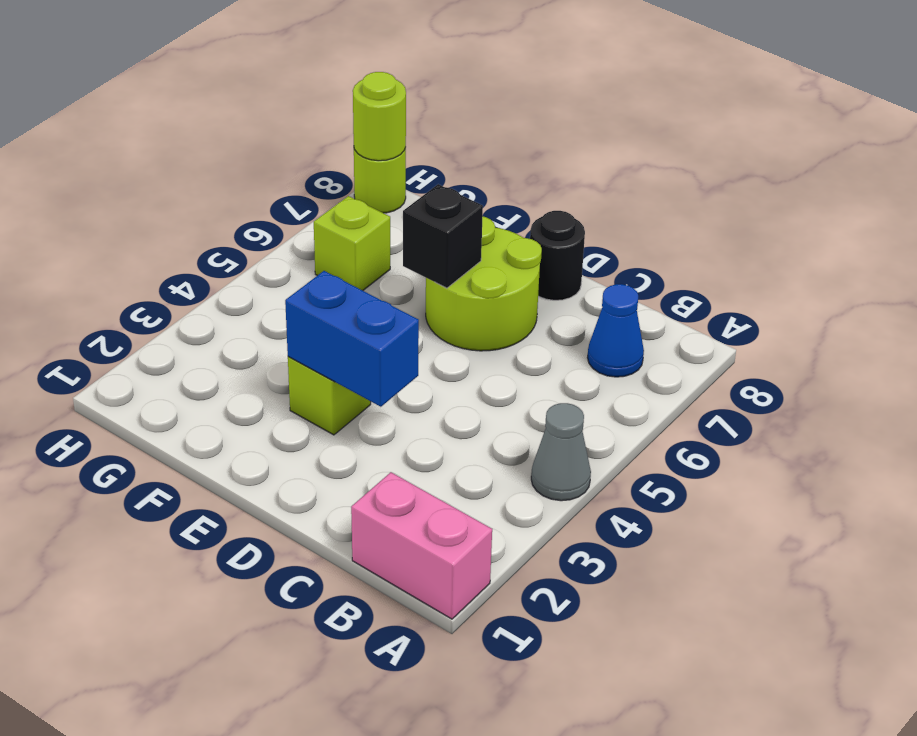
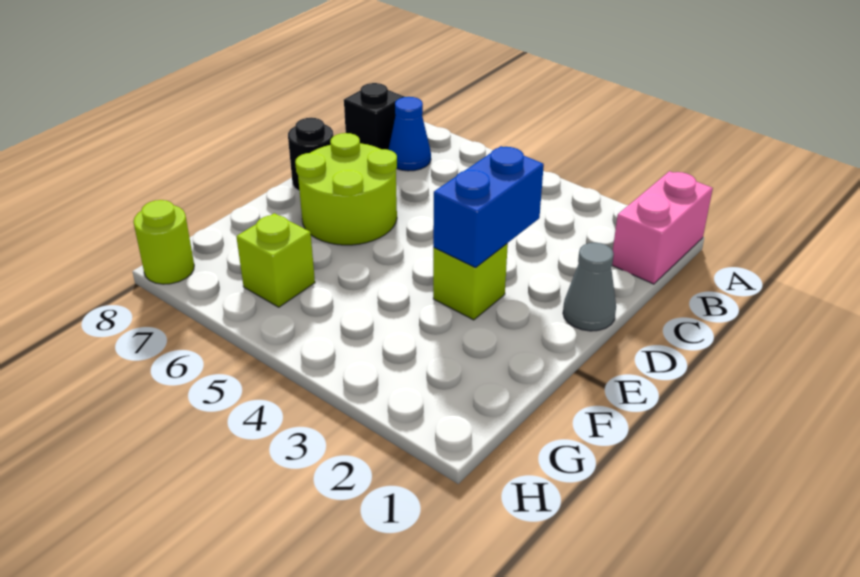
grey 1x1 cone [531,403,591,501] -> grey 1x1 cone moved to [563,243,616,331]
black 1x1 brick [403,184,483,288] -> black 1x1 brick moved to [344,83,404,150]
lime 1x1 round brick [353,72,406,161] -> none

